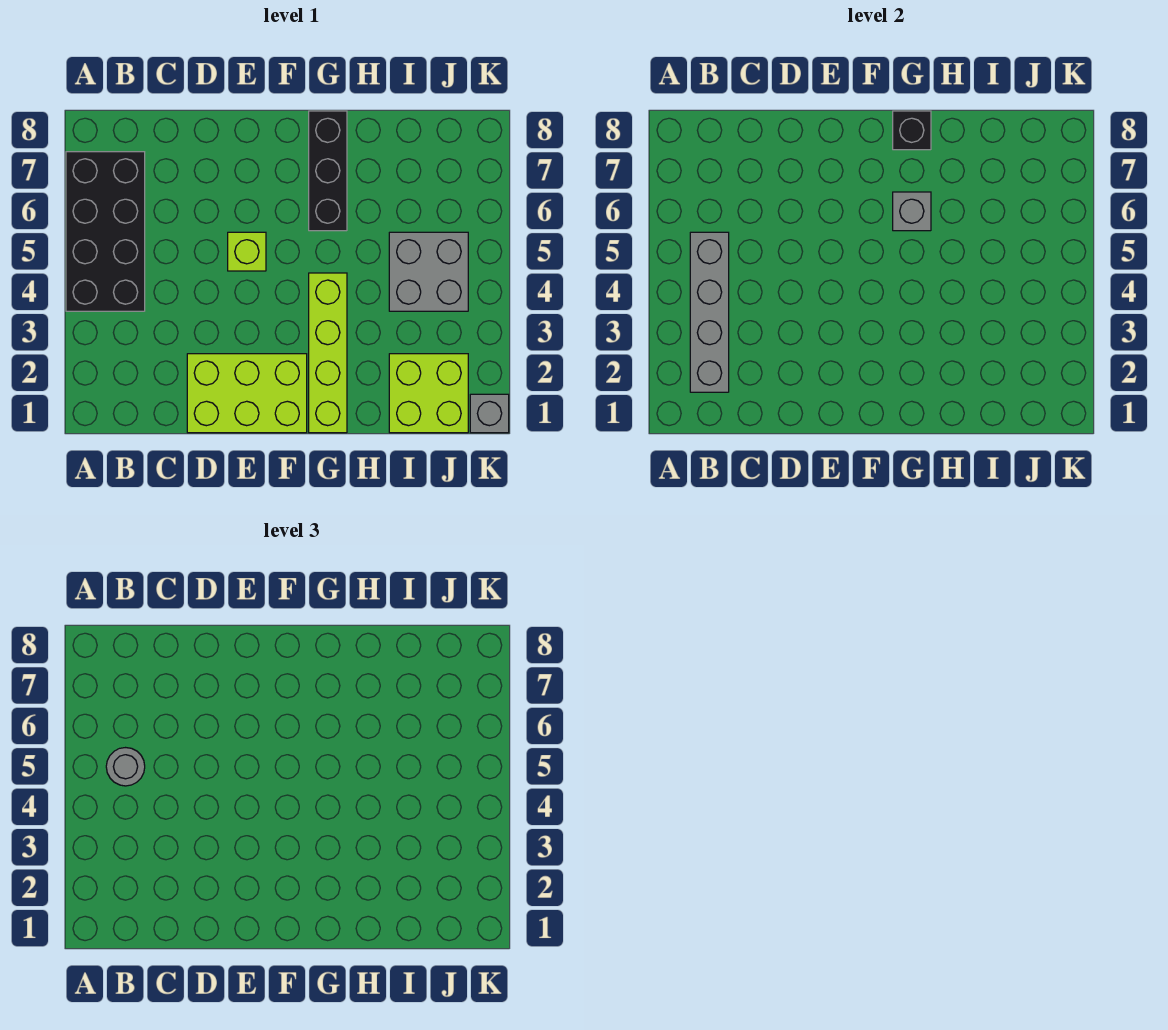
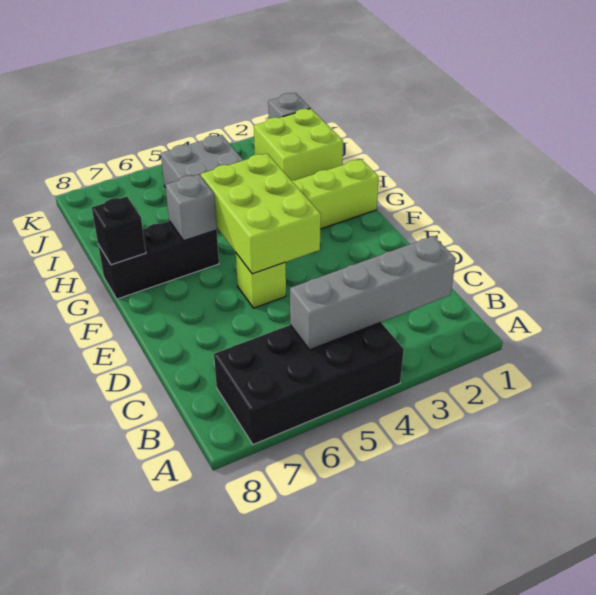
grey 1x1 round brick [106,748,145,786] -> none
lime 2x3 brick [187,354,307,433] -> lime 2x3 brick moved to [201,153,321,274]

